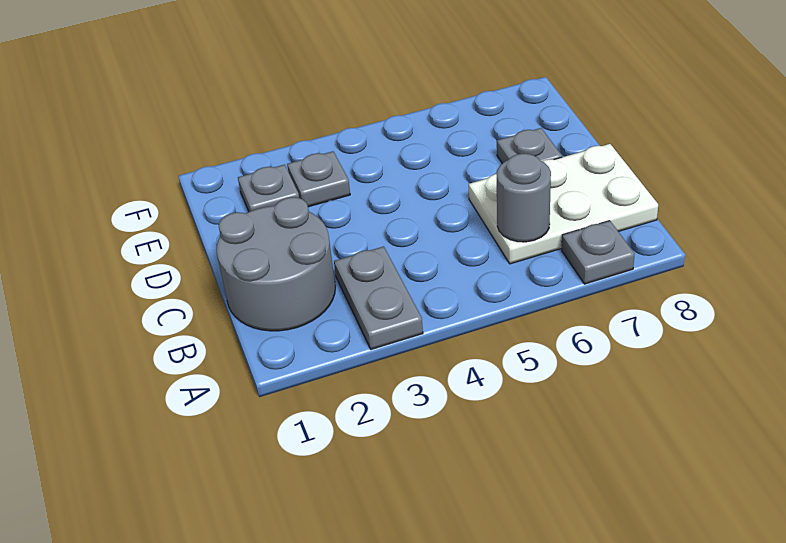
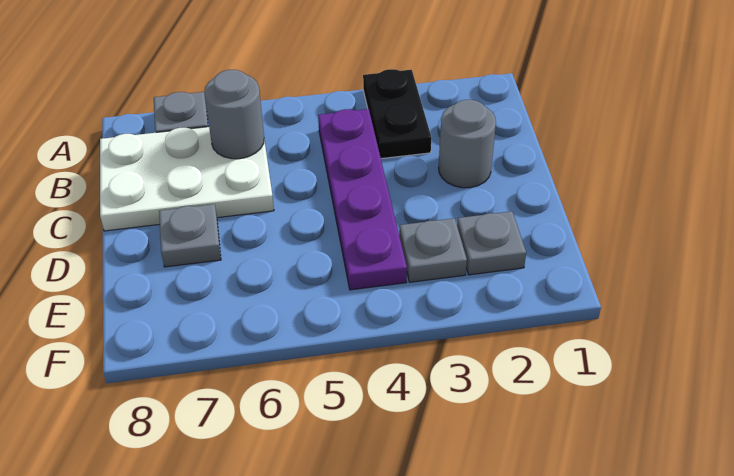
grey 1x2 plate [334,246,423,350] -> black 1x2 plate [363,69,431,159]
grey 2x2 round brick [217,197,335,331] -> grey 1x1 round brick [439,100,496,188]
none -> purple 1x4 plate [318,109,407,290]

